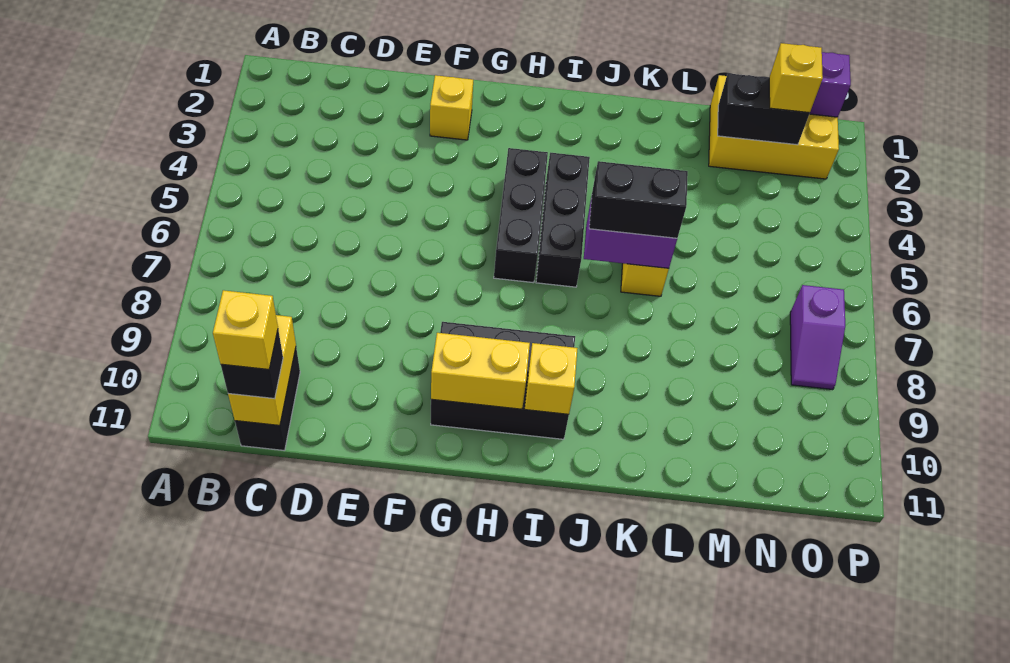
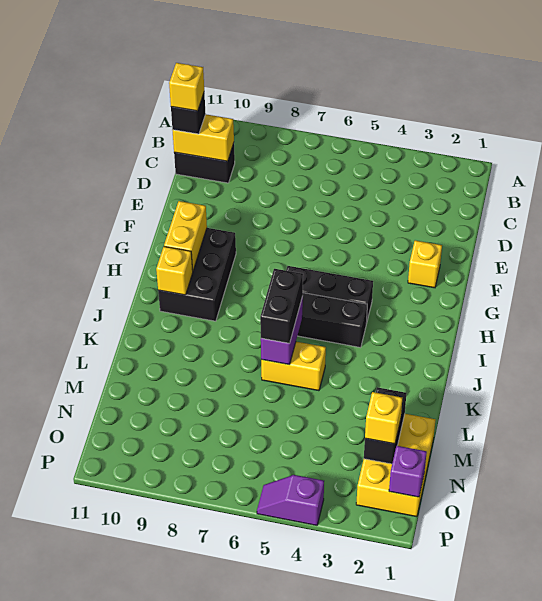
purple 1x2 slope [790,285,845,390] -> purple 1x2 slope moved to [257,475,324,525]

